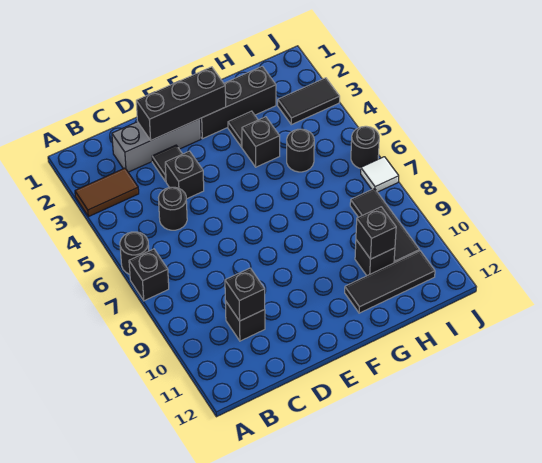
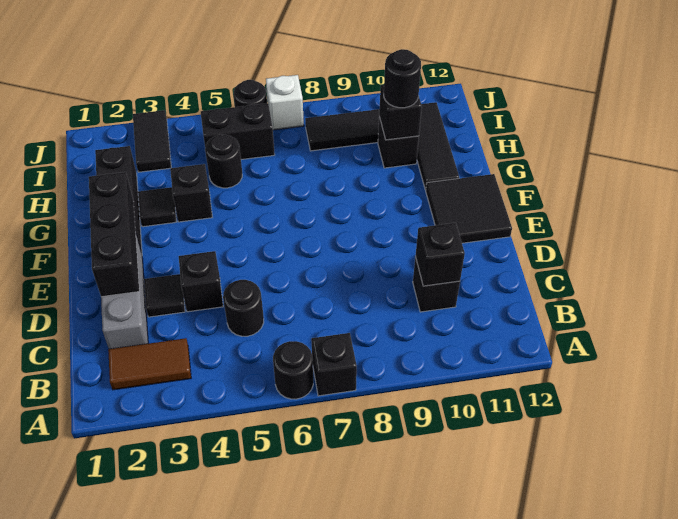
brown 1x2 tile [75,168,139,217] -> brown 1x2 tile turned to [108,338,191,390]
none -> black 2x2 tile [426,174,512,243]
none -> black 1x1 round brick [384,49,421,108]
none -> black 1x2 brick [201,103,275,159]
white 1x1 tile [361,157,399,192] -> white 1x1 brick [266,75,304,130]

